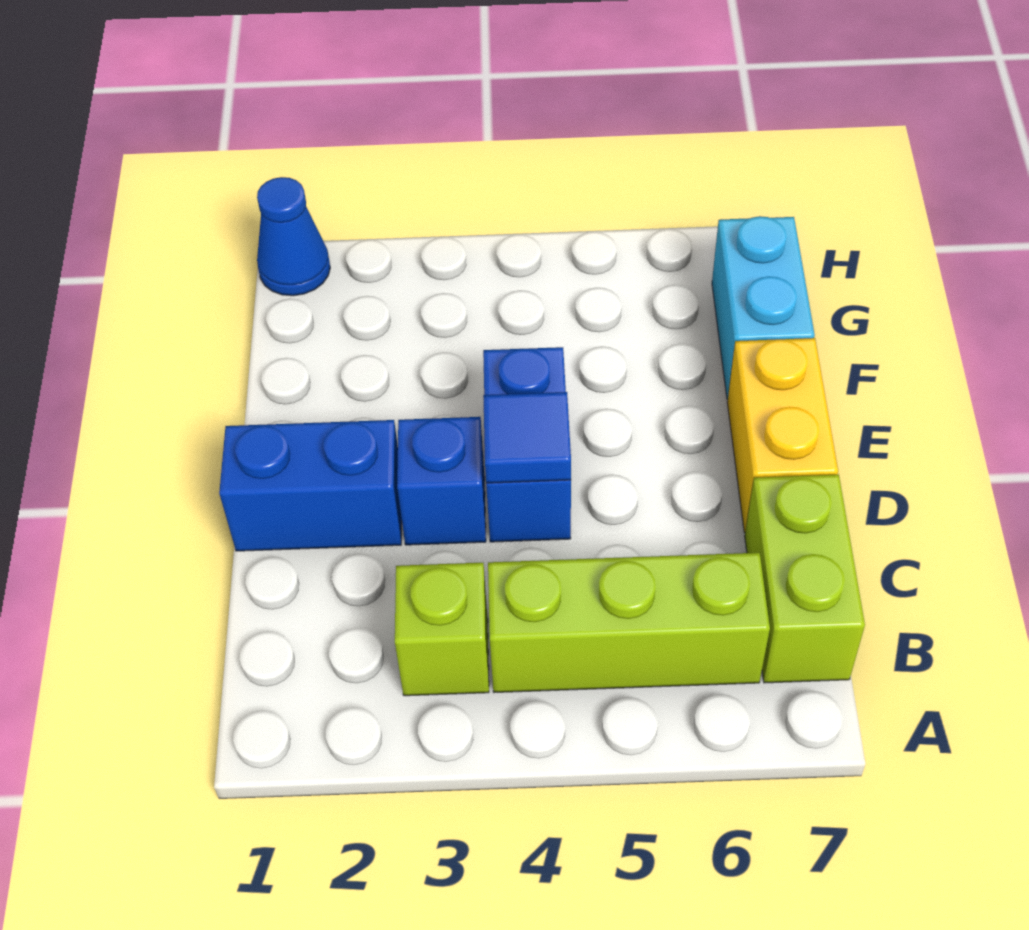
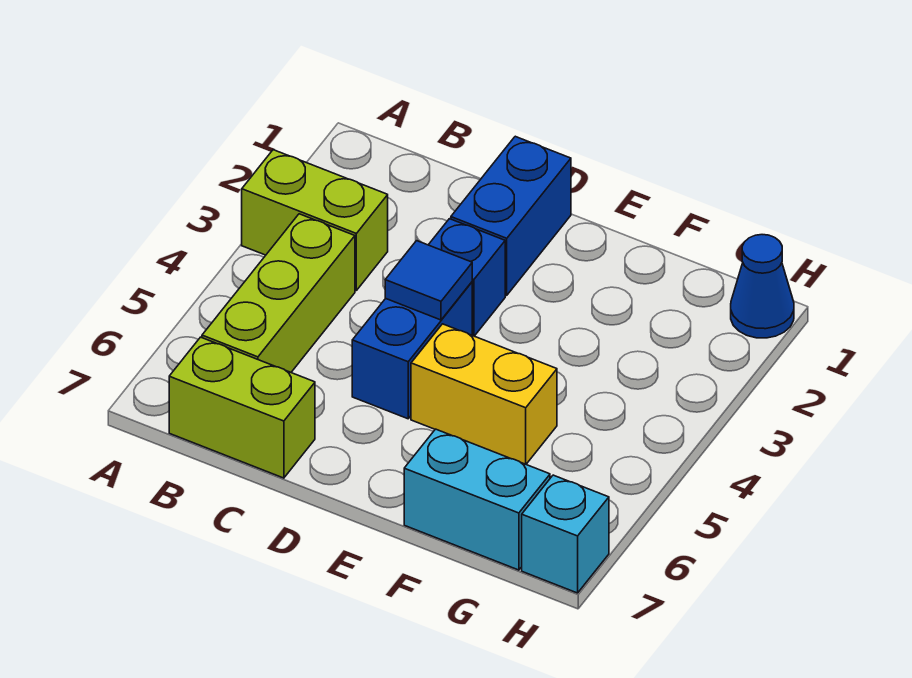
lime 1x1 brick [395,563,489,696] -> lime 1x2 brick [242,150,388,290]
blue 1x2 brick [483,347,571,542] -> blue 1x2 brick turned to [352,282,472,419]
yellow 1x2 brick [727,338,838,533] -> yellow 1x2 brick moved to [411,324,557,464]
none -> cyan 1x1 brick [522,475,609,593]

